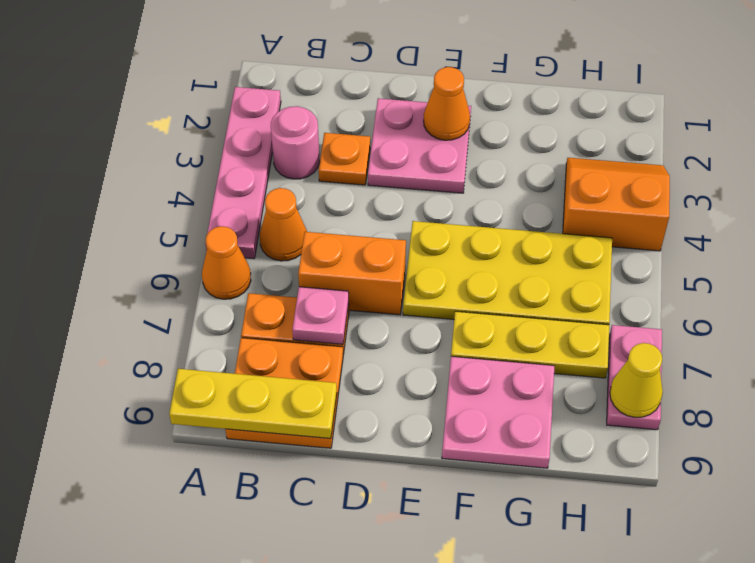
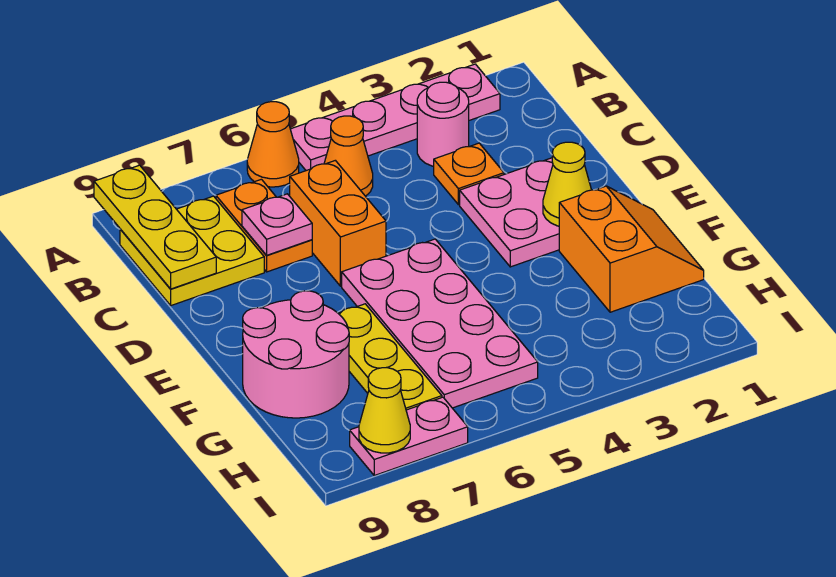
orange 2x2 plate [225,338,343,448] -> yellow 2x2 plate [120,196,264,305]
orange 1x1 cone [424,67,470,140] -> yellow 1x1 cone [543,142,591,226]
yellow 2x4 plate [403,221,612,325] -> pink 2x4 plate [342,239,538,408]
pink 2x2 plate [442,356,554,468] -> pink 2x2 round brick [243,291,349,418]
orange 2x2 slope [563,158,670,251] -> orange 2x2 slope moved to [559,186,704,312]

